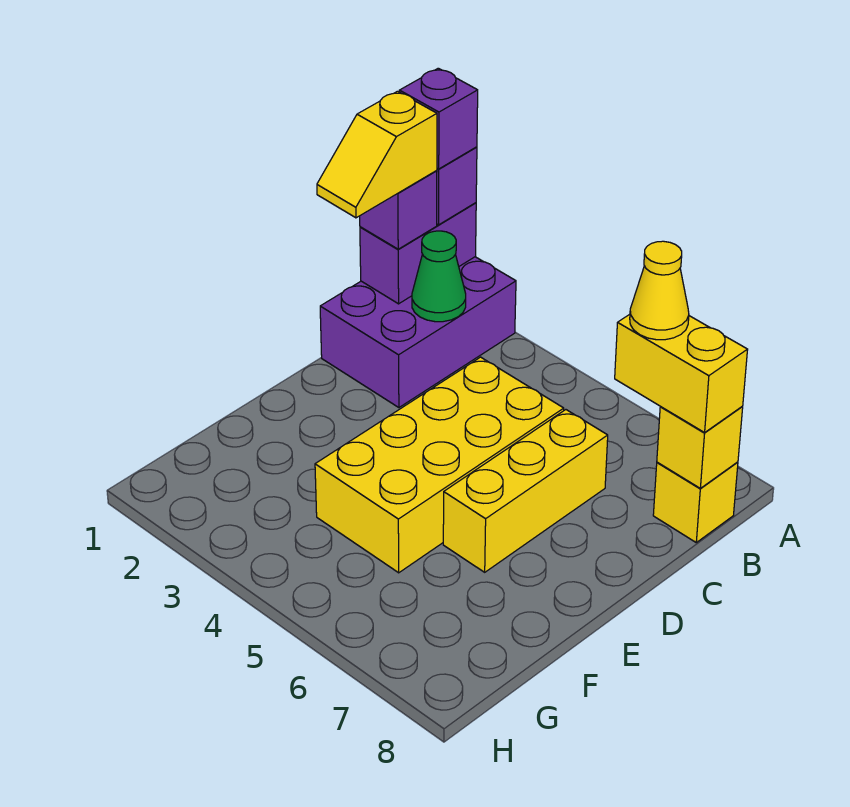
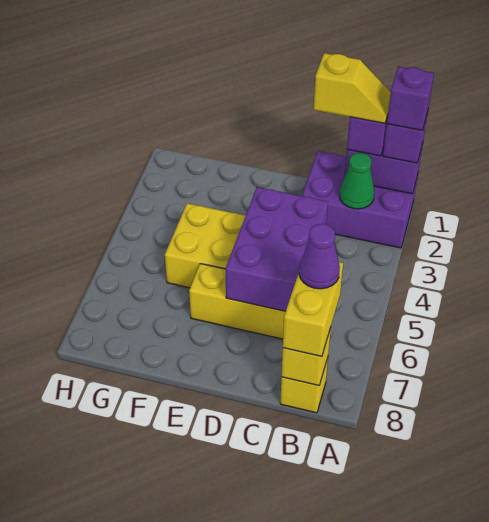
yellow 1x2 slope [317,91,437,218] -> yellow 1x2 slope turned to [313,53,391,123]
yellow 1x1 cone [630,241,689,340] -> purple 1x1 cone [299,224,340,289]
none -> purple 2x3 brick [225,187,328,311]

